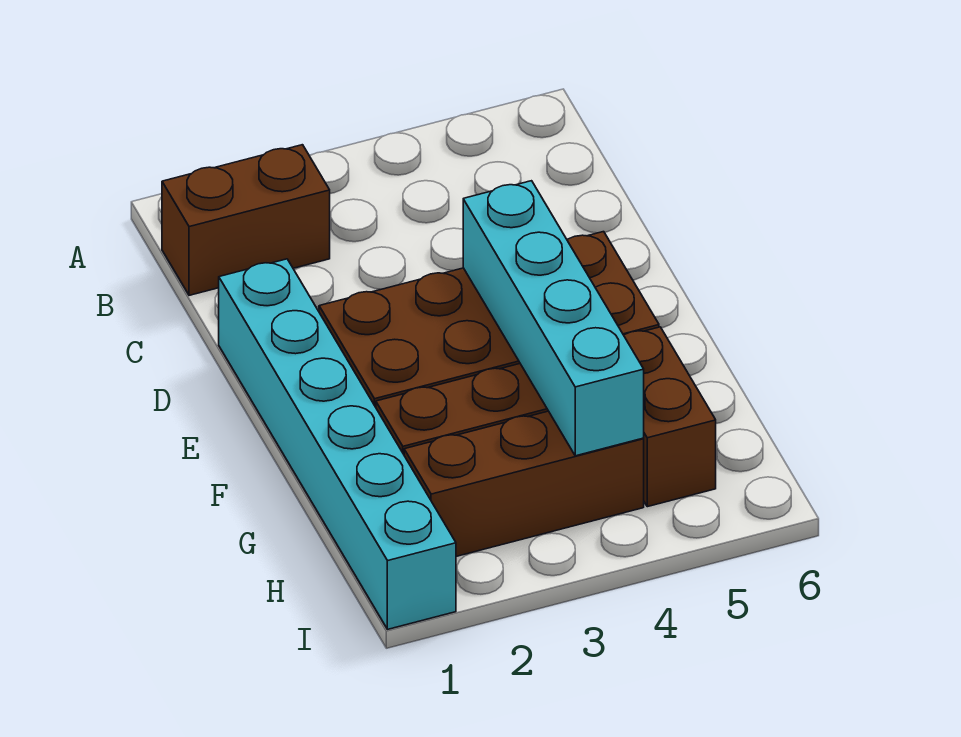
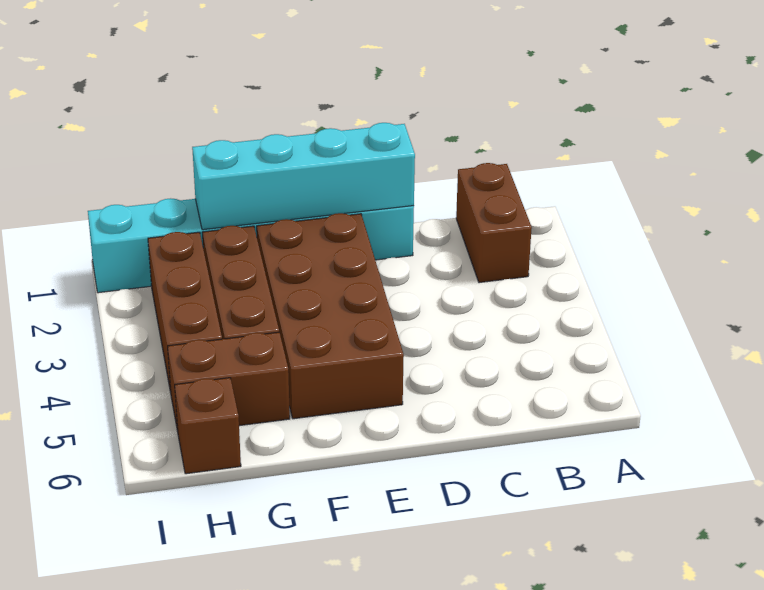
cyan 1x4 brick [463,181,644,456] -> cyan 1x4 brick moved to [192,123,415,230]
none -> brown 1x1 brick [175,378,241,474]

